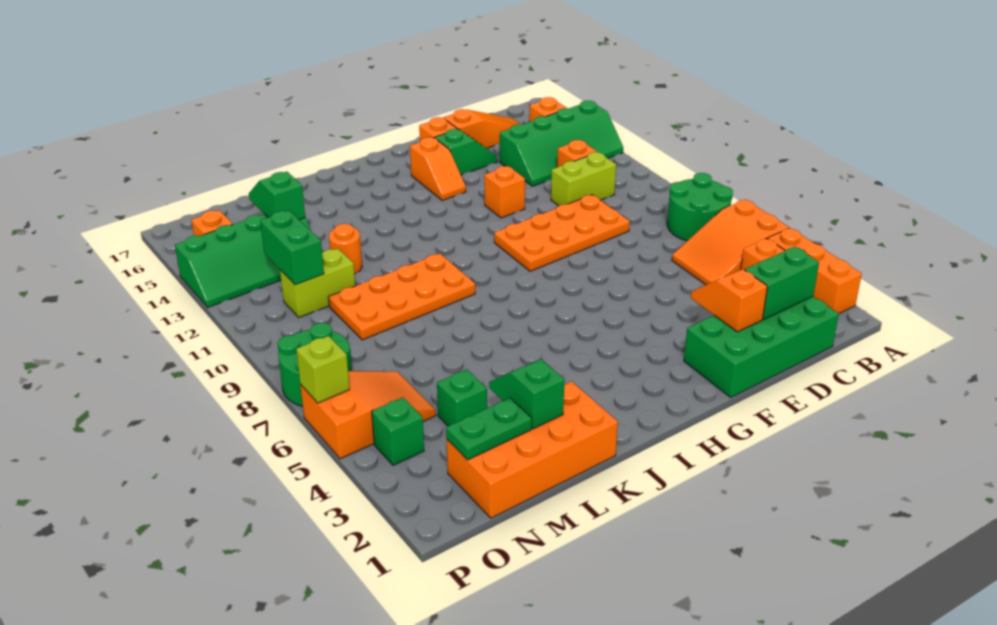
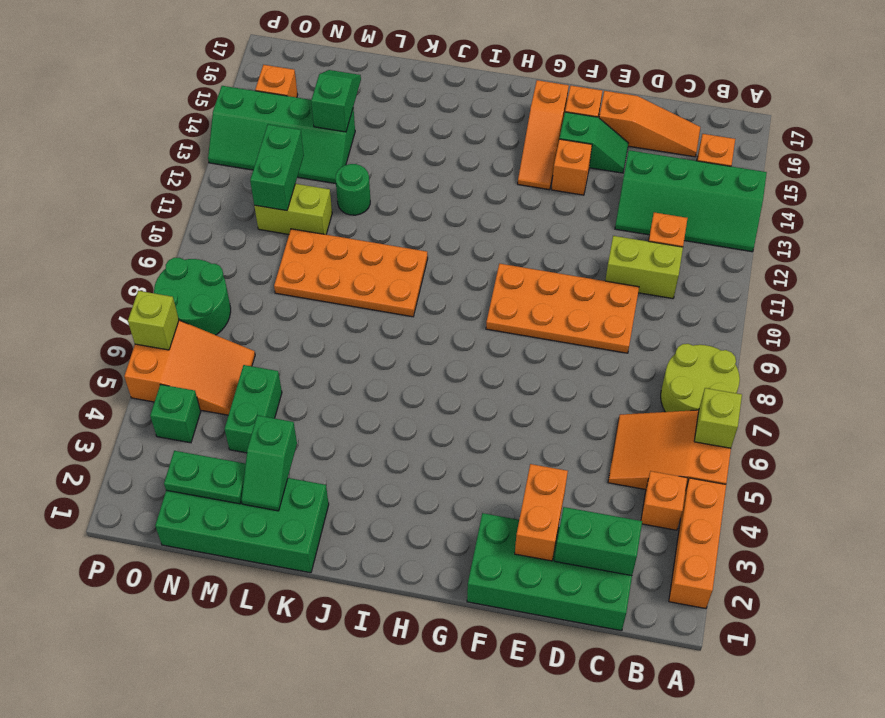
none -> lime 1x1 brick [694,388,742,448]
green 2x2 round brick [667,173,733,241] -> lime 2x2 round brick [661,344,740,412]
orange 1x2 slope [691,269,767,332] -> orange 1x2 brick [515,464,568,561]
orange 1x1 brick [484,166,525,218] -> orange 1x1 brick moved to [552,139,592,195]
orange 1x2 slope [410,137,466,200] -> orange 1x3 slope [518,80,569,190]
orange 2x4 brick [447,381,618,518] -> green 2x4 brick [155,478,329,573]
green 1x2 slope [489,359,564,429] -> green 1x2 slope turned to [241,415,297,511]
orange 1x1 round brick [329,224,362,274] -> green 1x1 round brick [335,164,370,215]
green 1x1 brick [437,369,487,426] -> green 1x2 brick [225,365,282,453]

